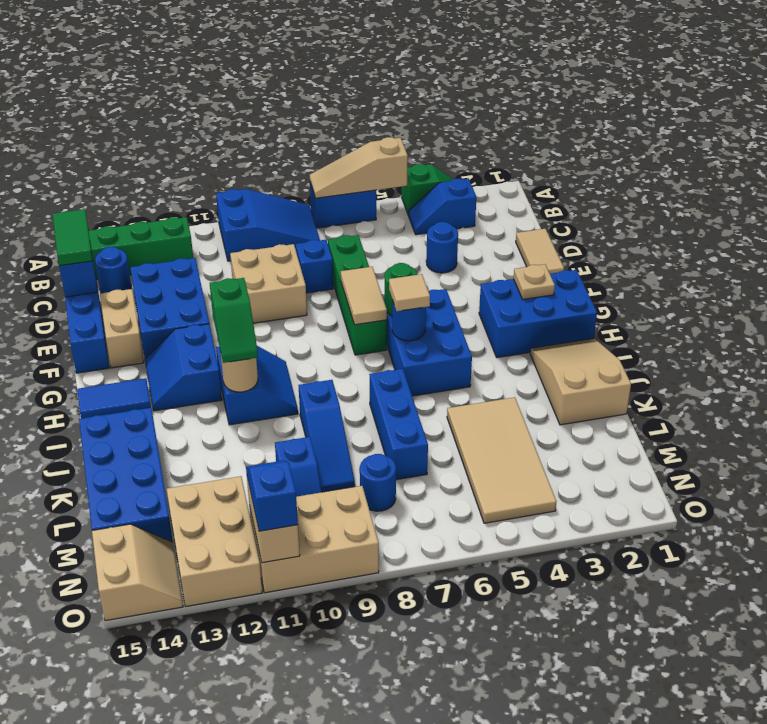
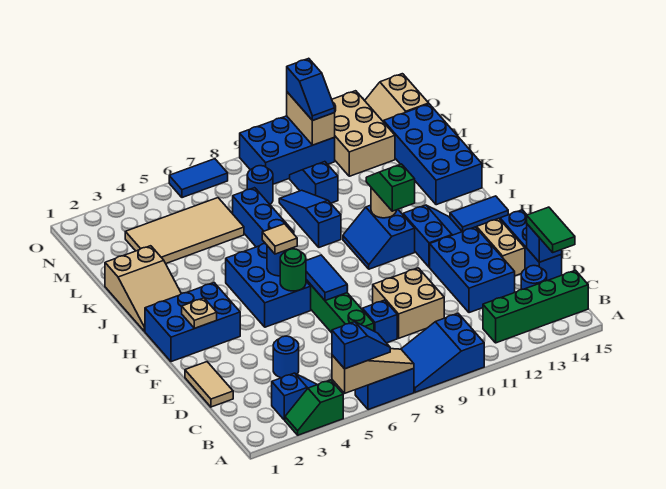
none -> blue 1x2 slope [332,322,390,369]
tan 1x2 tile [341,267,387,325] -> blue 1x2 tile [306,255,347,301]
tan 2x4 tile [447,397,556,523] -> tan 2x4 tile turned to [125,198,244,263]
tan 2x3 brick [250,486,379,593] -> blue 2x3 brick [240,116,335,184]
none -> blue 1x2 tile [169,159,228,198]

